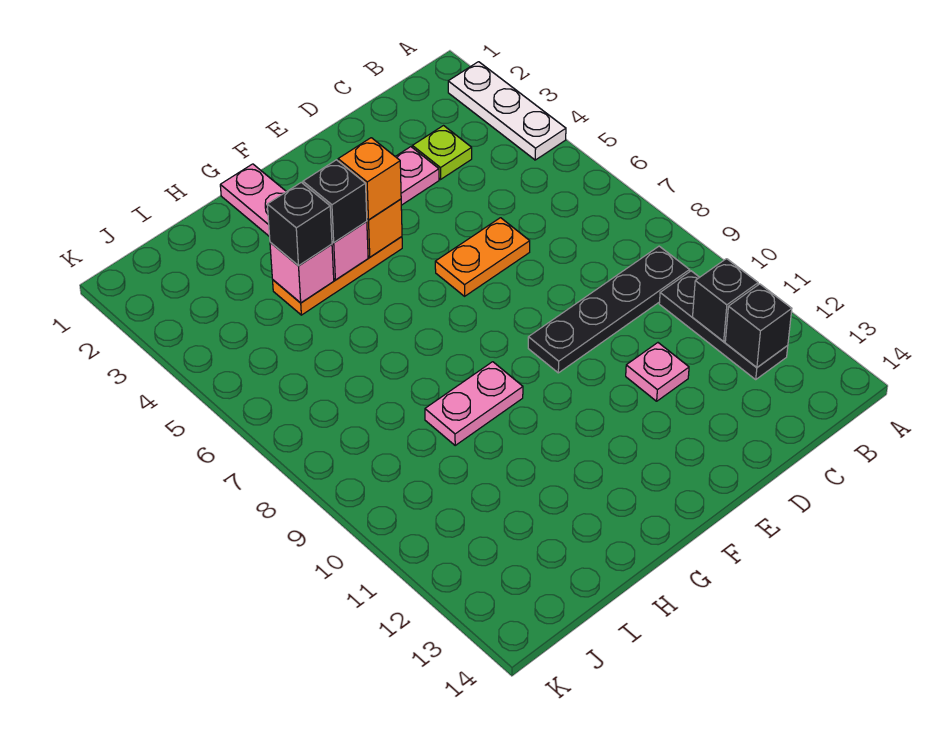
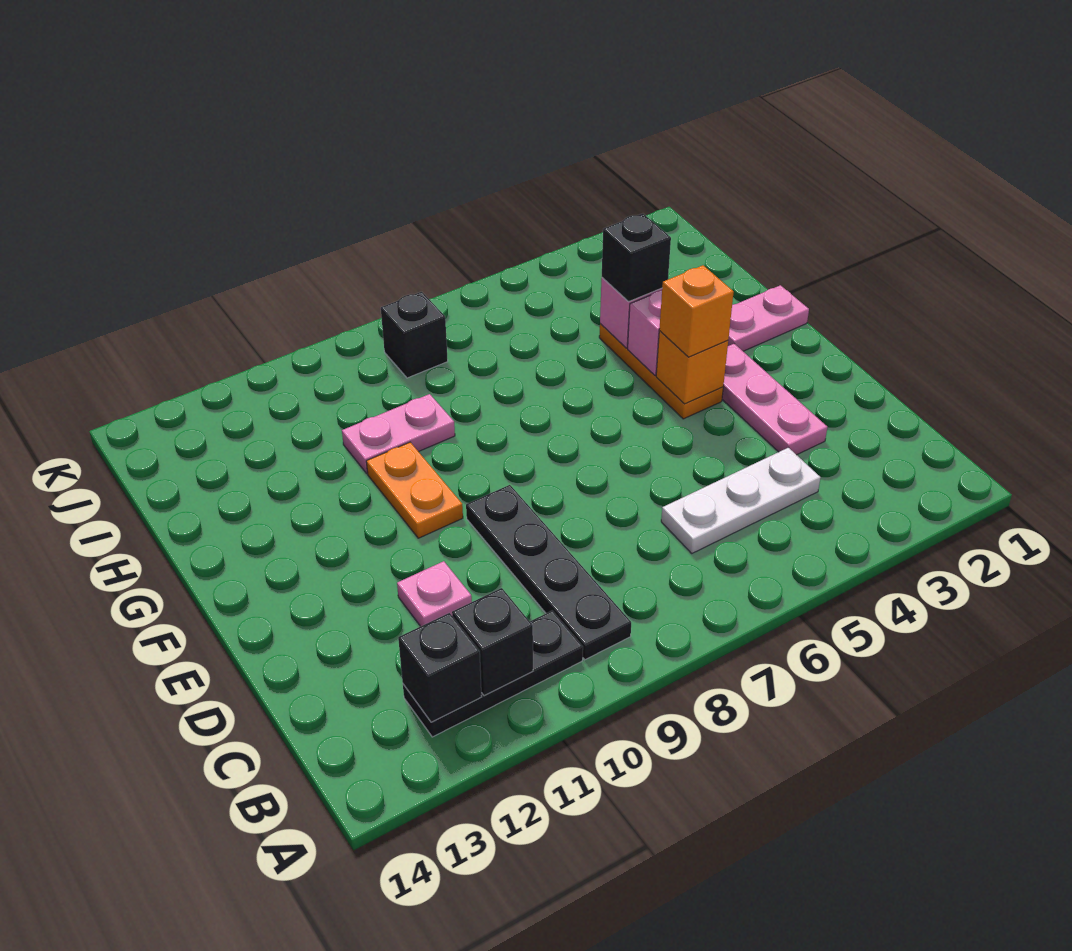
white 1x3 plate [448,62,566,160] -> white 1x3 plate moved to [661,447,821,553]
lime 1x1 plate [412,126,472,179] -> none
orange 1x2 plate [435,218,530,296] -> orange 1x2 plate moved to [366,442,463,538]
black 1x1 brick [303,160,367,243] -> black 1x1 brick moved to [381,292,448,378]
pink 1x2 plate [425,362,523,445] -> pink 1x2 plate turned to [342,394,455,473]

